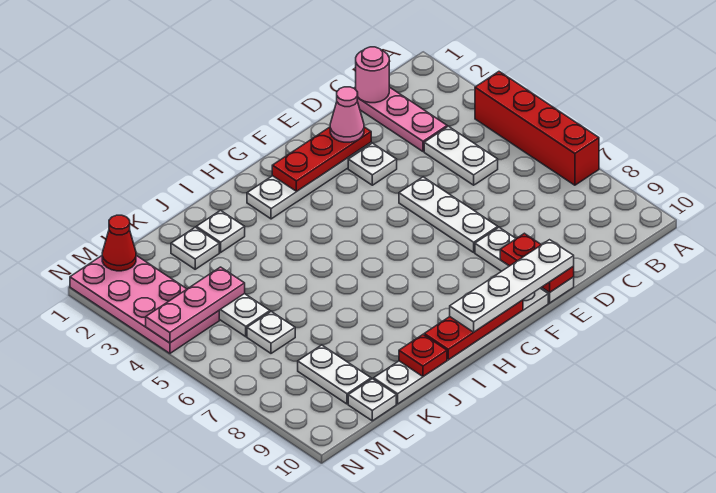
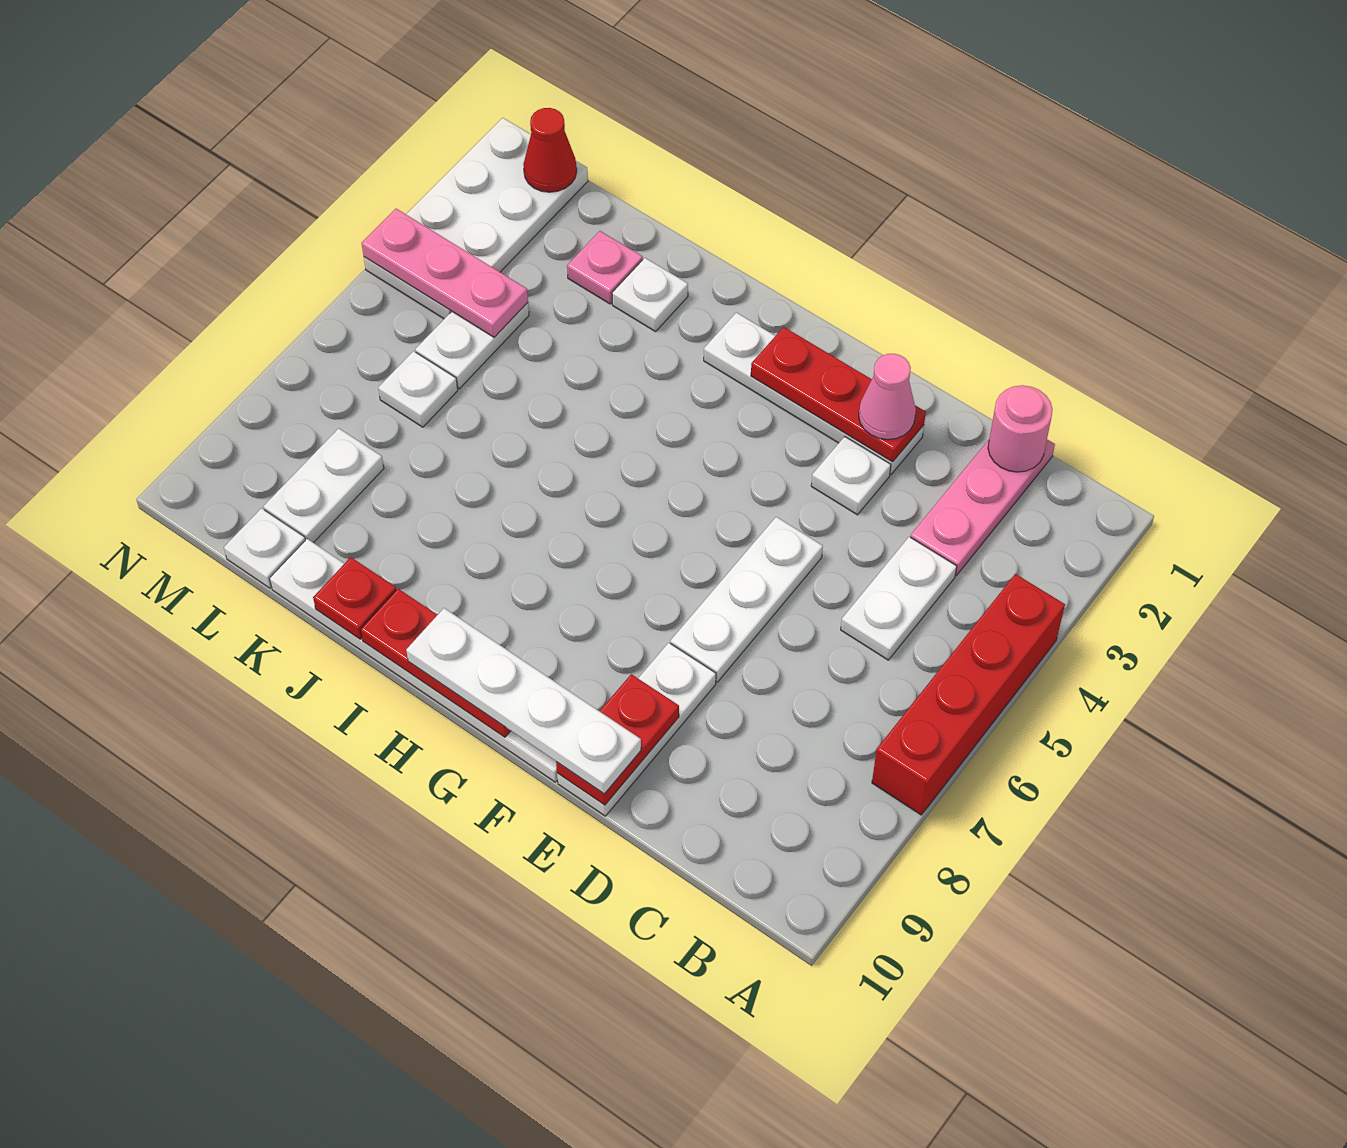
white 1x1 plate [171,227,219,269] -> pink 1x1 plate [567,231,643,304]
pink 2x4 plate [70,255,219,353] -> white 2x4 plate [364,118,588,319]

